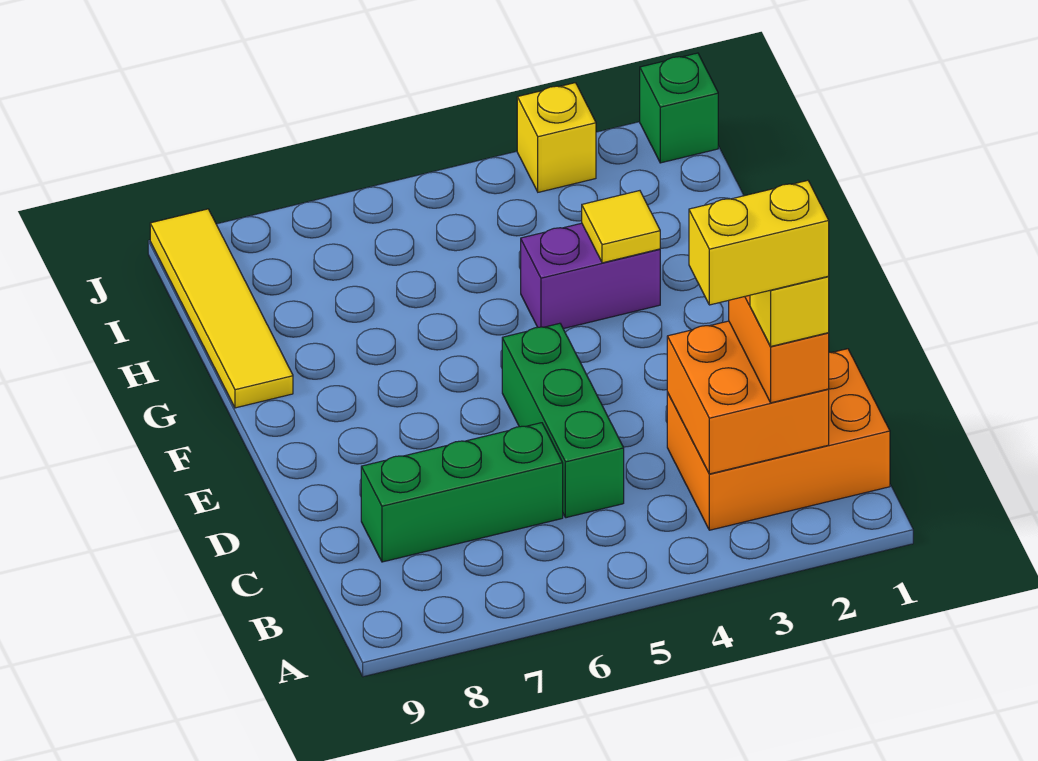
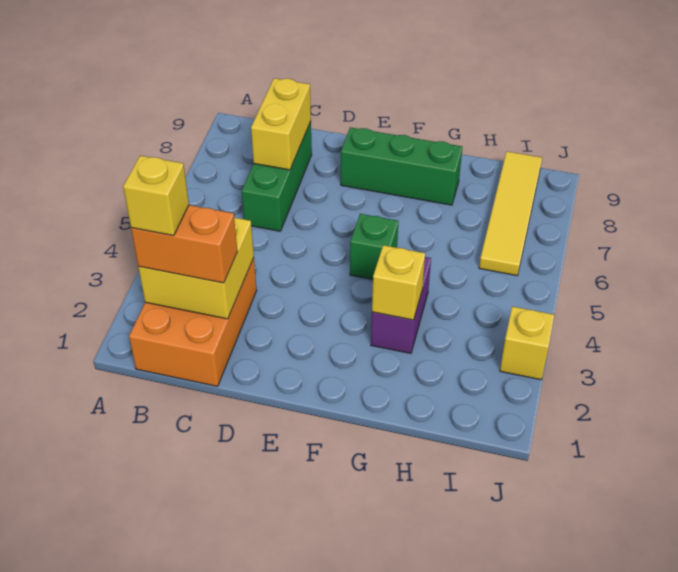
orange 2x2 brick [667,321,829,474] -> yellow 2x2 brick [138,218,254,319]
yellow 1x2 brick [689,180,829,305] -> yellow 1x2 brick moved to [251,78,311,170]
green 1x3 brick [502,323,624,518] -> green 1x3 brick moved to [341,127,462,205]
yellow 1x1 tile [582,191,660,263] -> yellow 1x1 brick [372,245,425,320]
yellow 1x4 tile [150,209,293,408] -> yellow 1x4 tile turned to [479,152,542,276]
green 1x1 brick [640,53,718,163] -> green 1x1 brick moved to [350,214,398,279]

